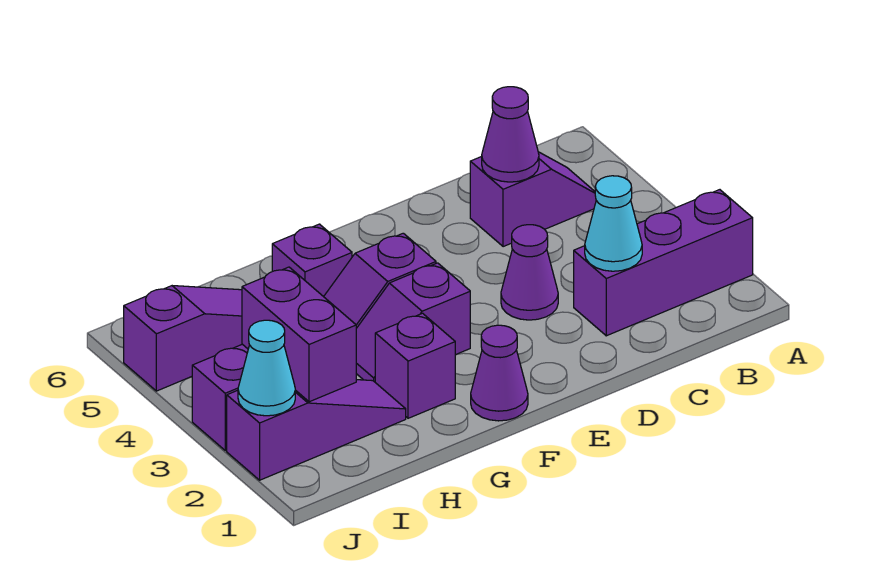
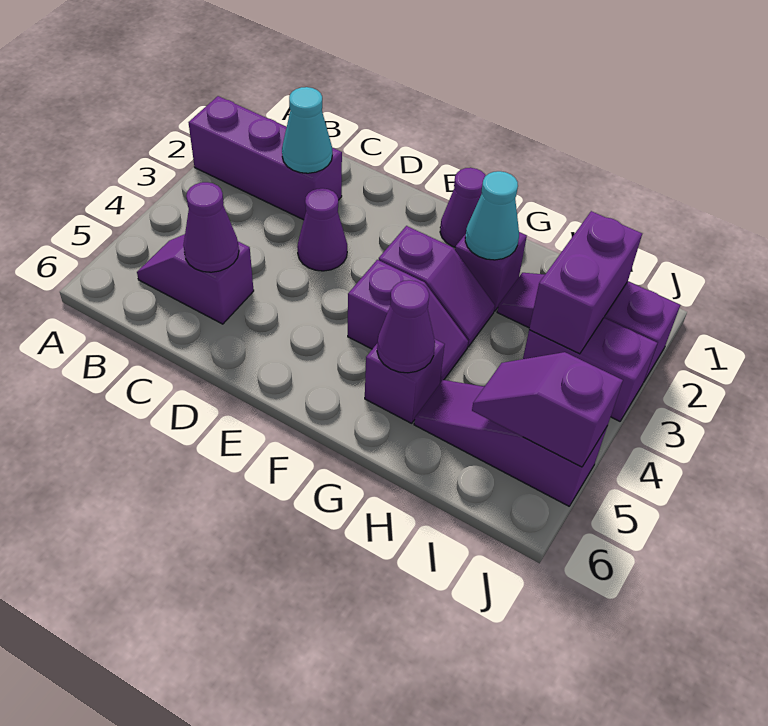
none -> purple 1x1 cone [377,280,435,373]
none -> purple 1x2 slope [472,352,623,467]
cyan 1x1 cone [238,320,295,416] -> cyan 1x1 cone moved to [465,171,519,260]

